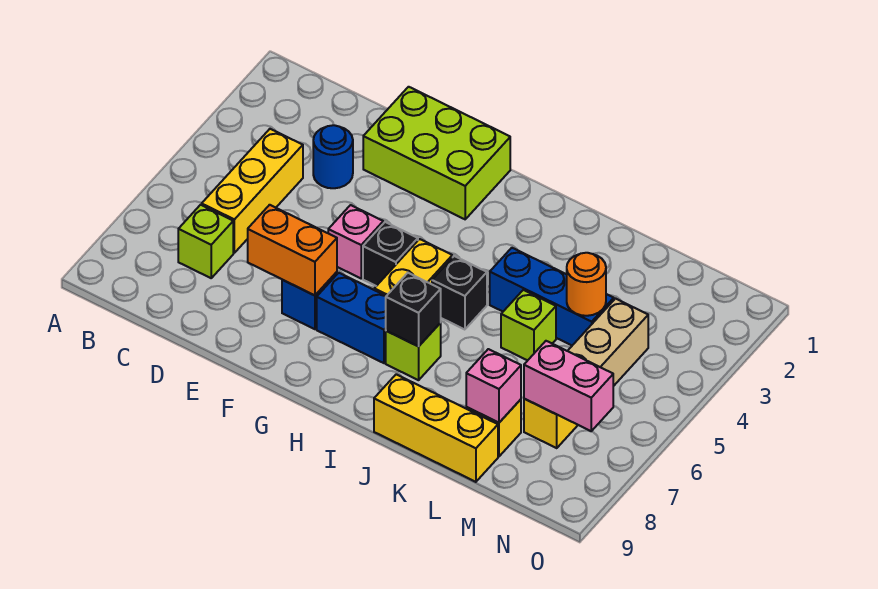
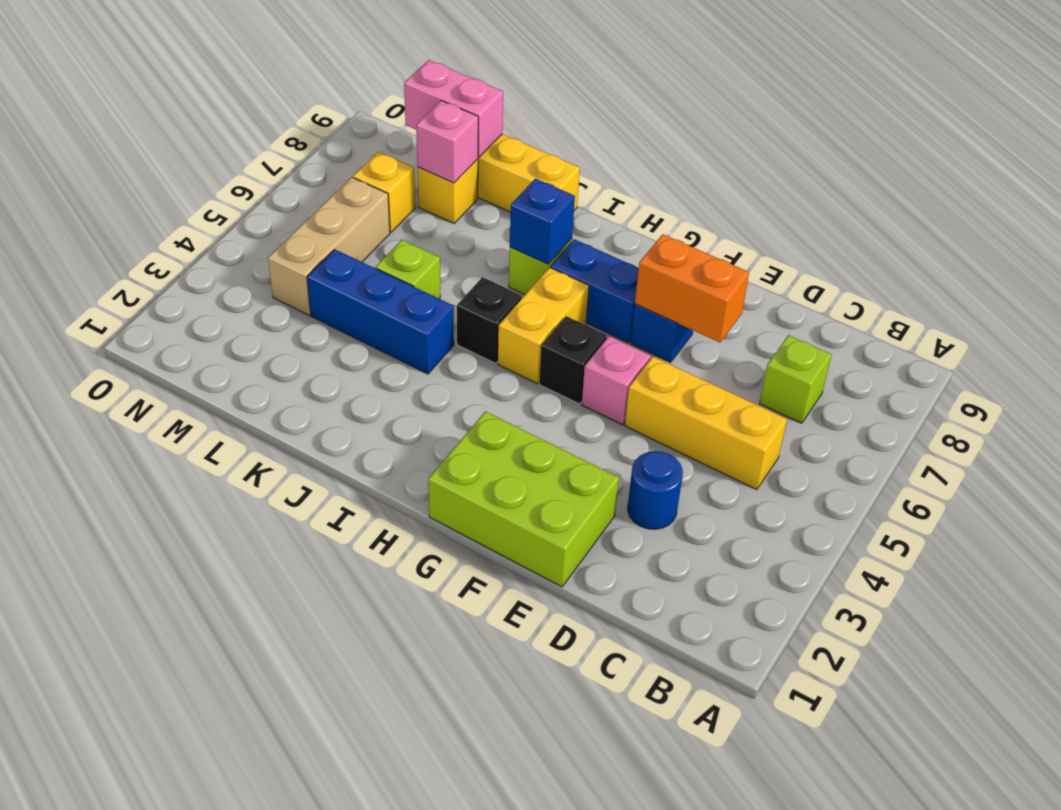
yellow 1x3 brick [202,129,303,253] -> yellow 1x3 brick turned to [625,357,787,490]
black 1x1 brick [386,273,441,346] -> blue 1x1 brick [510,179,575,265]
orange 1x1 round brick [567,253,606,316] -> none
pink 1x2 brick [524,341,613,431] -> pink 1x2 brick moved to [404,60,503,157]

